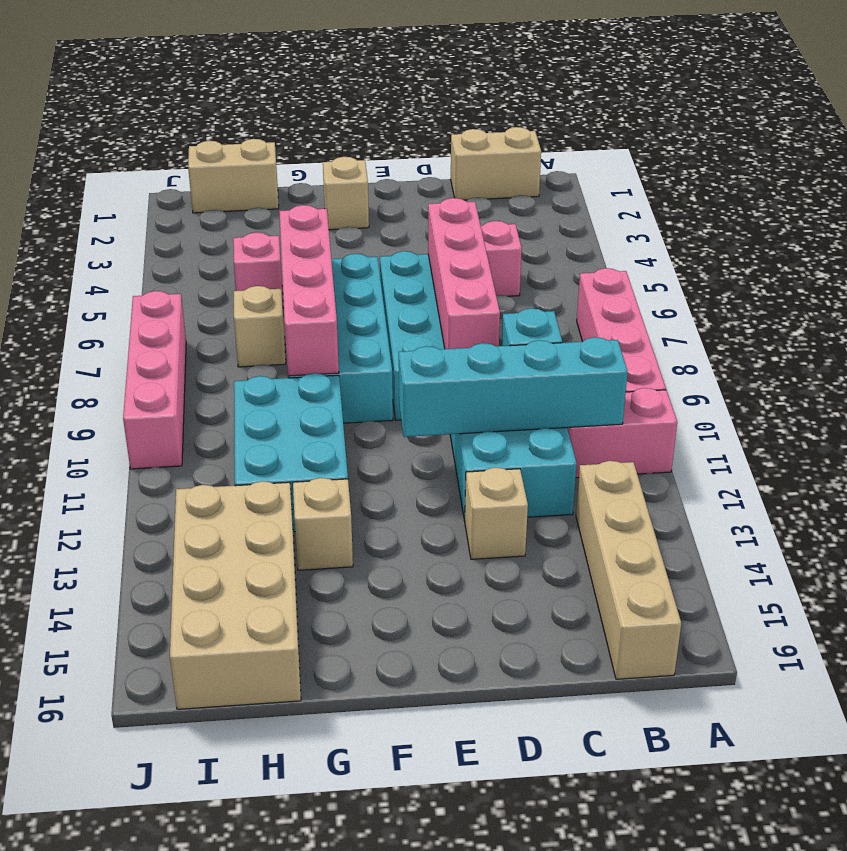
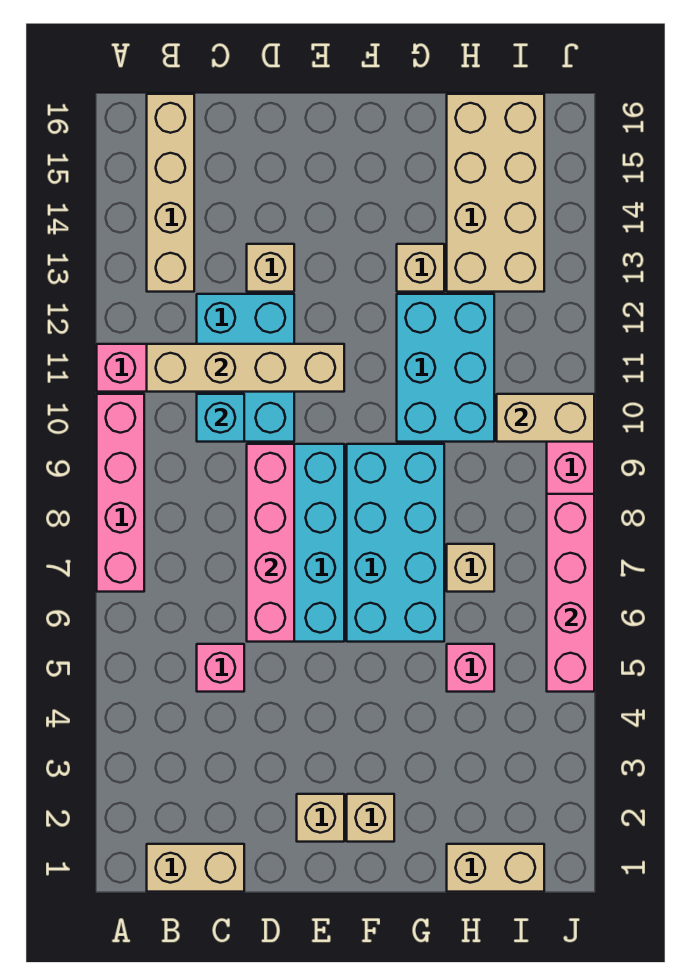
cyan 1x4 brick [399,337,628,437] -> tan 1x4 brick [147,344,344,392]
none -> tan 1x1 brick [297,794,344,842]
pink 1x4 brick [279,205,339,376] -> pink 1x4 brick moved to [547,494,594,692]
none -> tan 1x2 brick [497,394,594,442]

